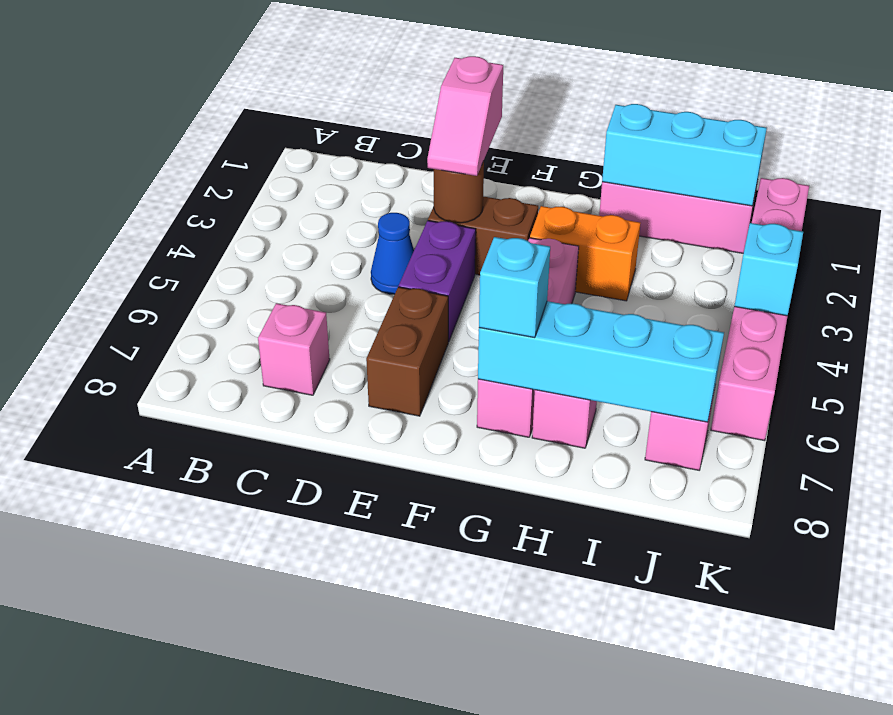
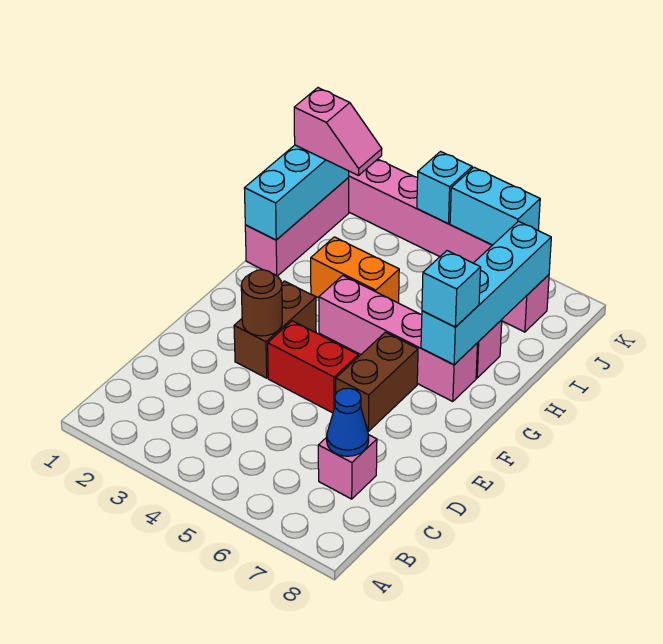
blue 1x1 cone [371,213,414,294] -> blue 1x1 cone moved to [327,388,369,456]
pink 1x2 slope [427,56,503,176] -> pink 1x2 slope moved to [294,88,382,176]
purple 1x2 brick [399,221,476,342] -> red 1x2 brick [268,321,359,413]
brown 1x2 brick [366,287,448,416] -> brown 1x2 brick turned to [336,332,418,431]
orange 1x2 brick [530,206,640,301] -> orange 1x2 brick turned to [311,237,399,303]
none -> cyan 1x2 brick [450,167,540,245]

